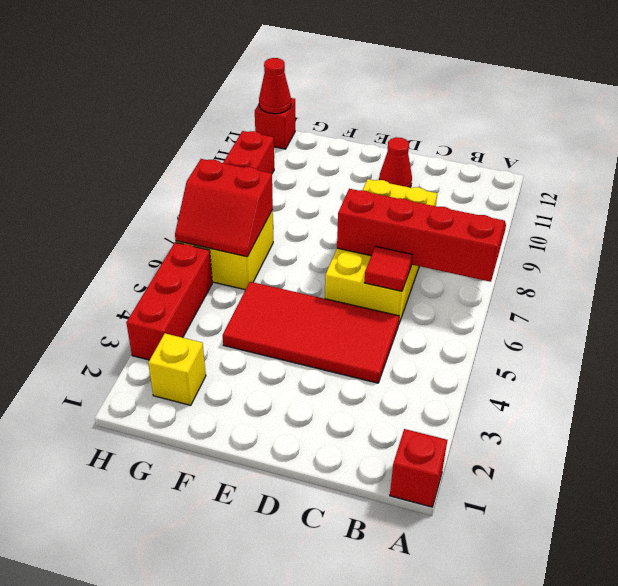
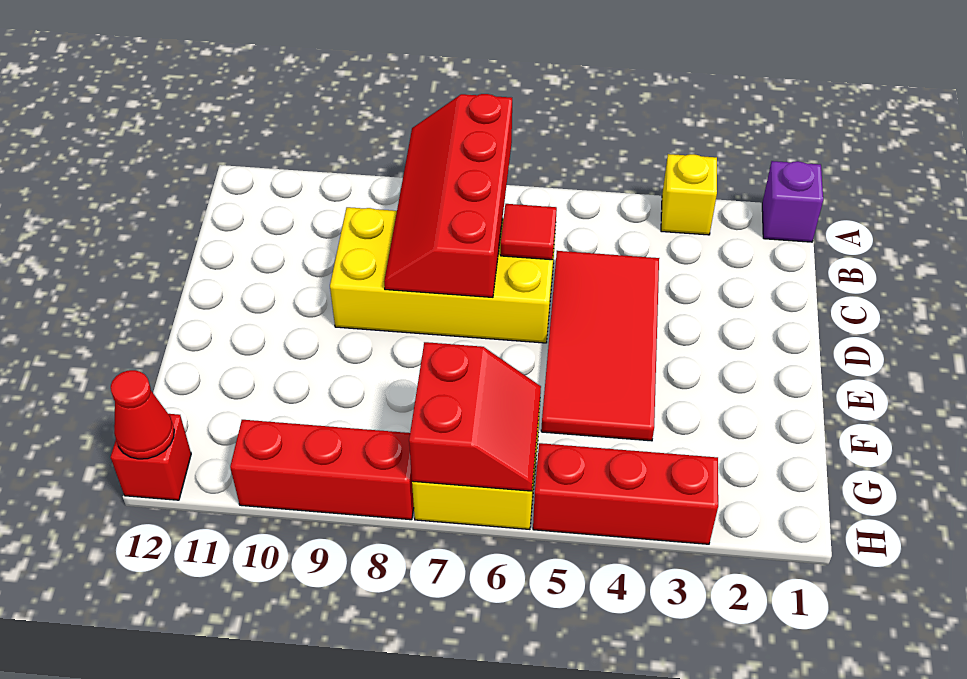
red 1x1 brick [390,429,447,507] -> purple 1x1 brick [762,161,823,242]
red 1x1 cone [379,137,412,187] -> none
yellow 1x1 brick [148,333,206,405] -> yellow 1x1 brick moved to [661,154,717,235]

